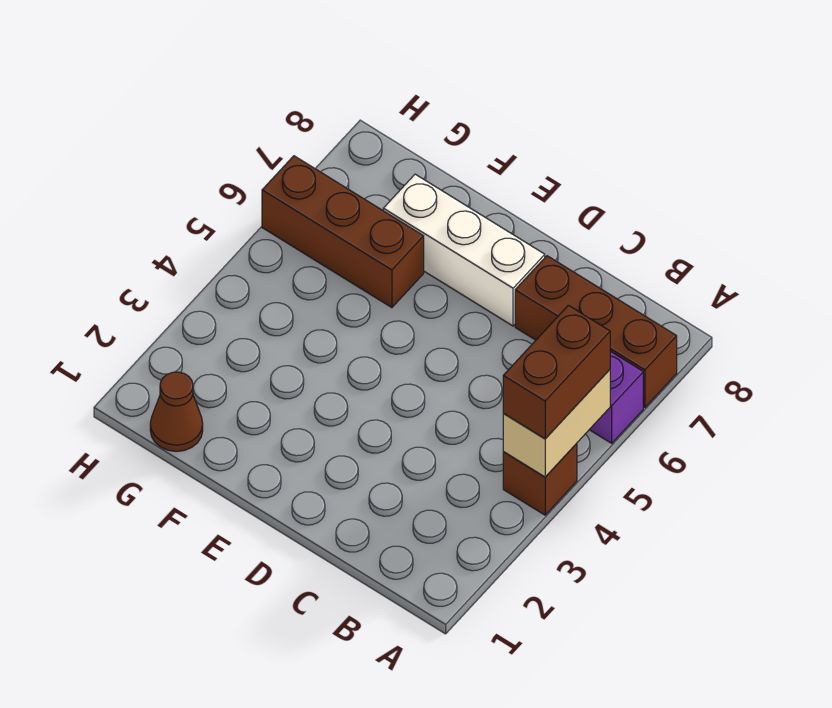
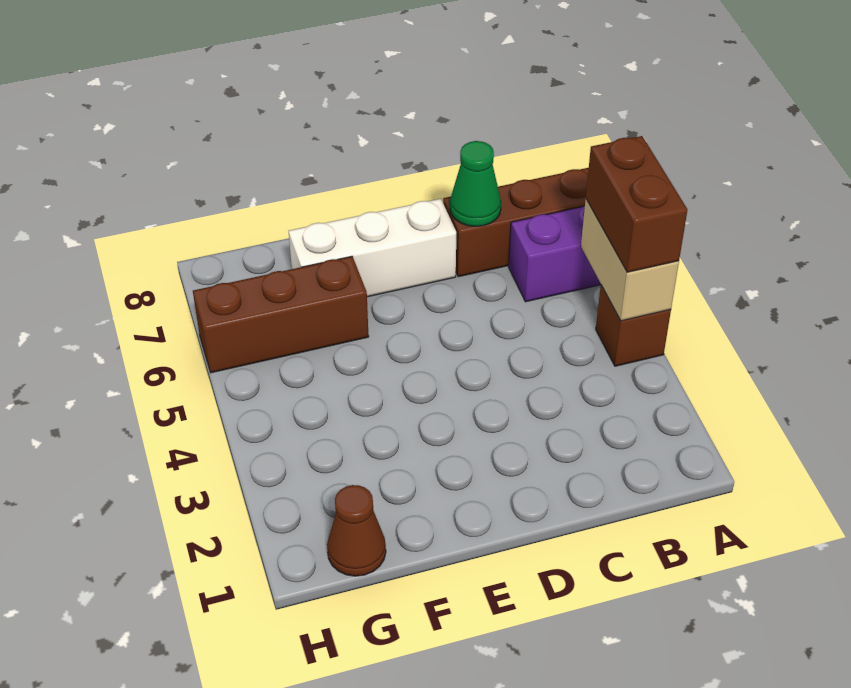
none -> green 1x1 cone [450,141,501,226]

